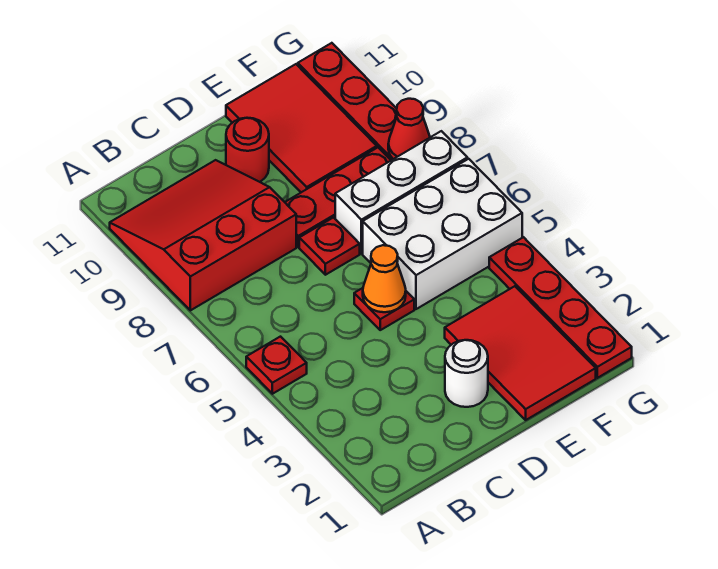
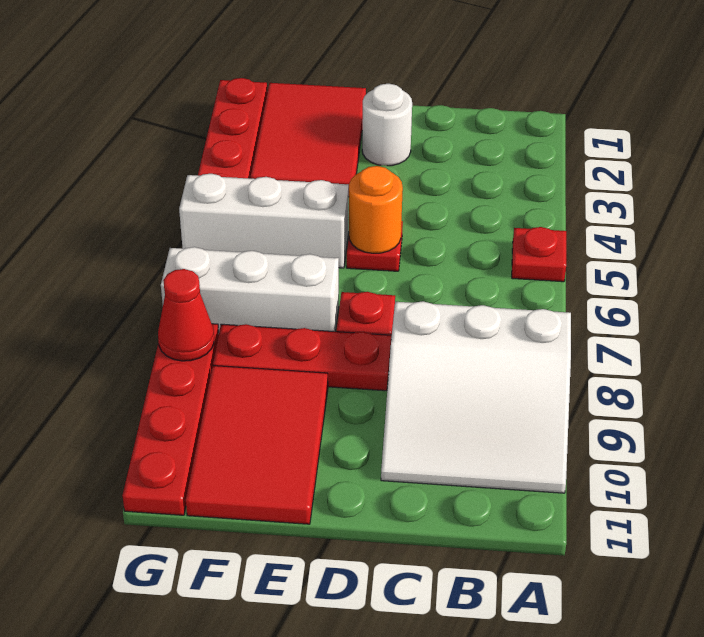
red 3x3 slope [110,160,296,310] -> white 3x3 slope [381,301,571,493]
orange 1x1 cone [363,245,406,312] -> orange 1x1 round brick [349,166,403,253]
red 1x1 round brick [226,118,269,182] -> none
white 2x3 brick [363,159,522,309] -> white 1x3 brick [179,174,349,268]

